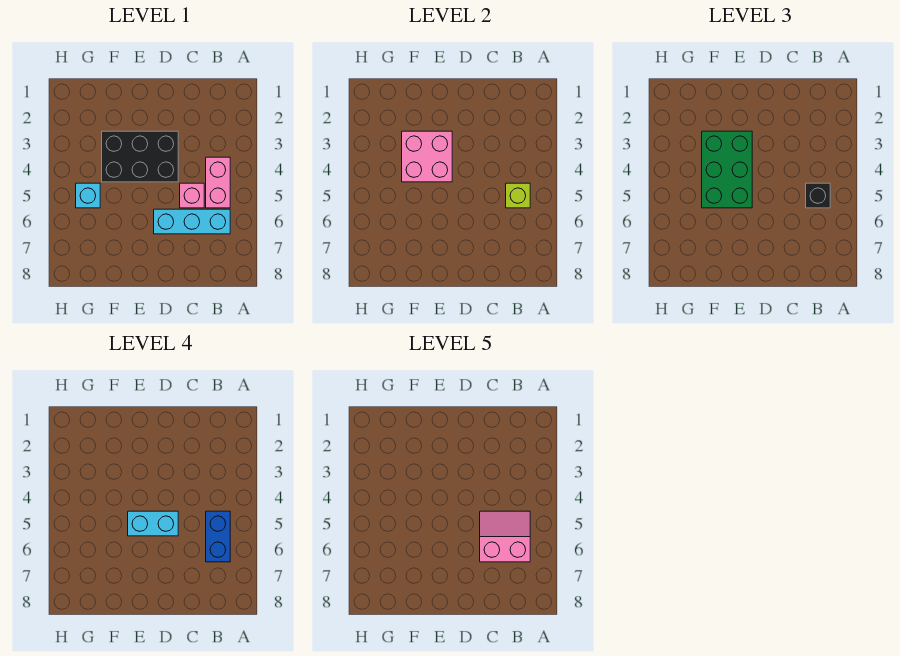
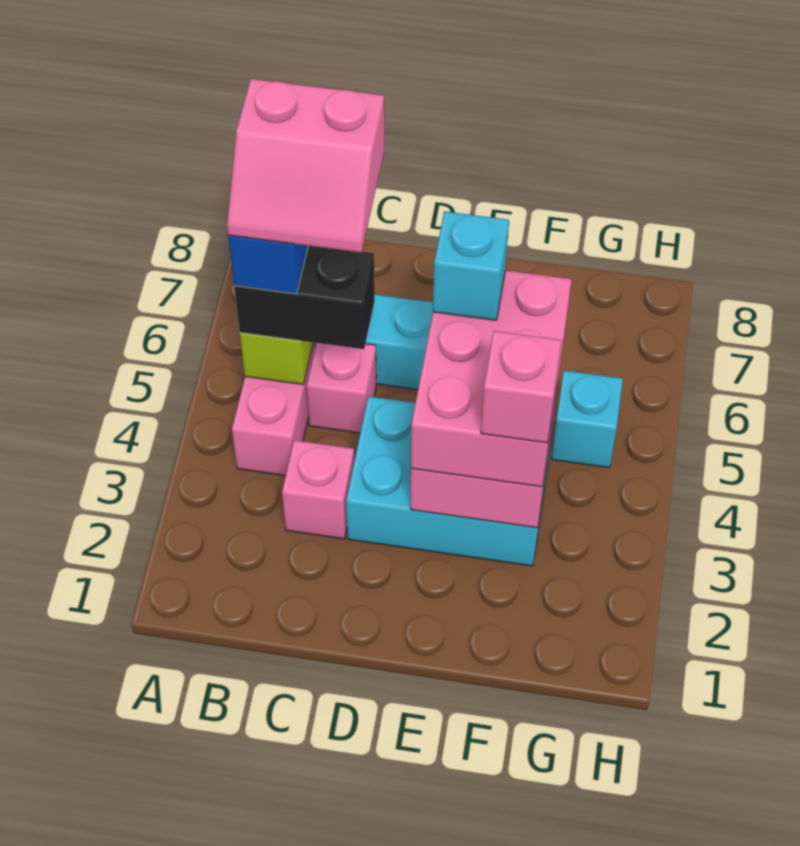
black 1x1 brick [806,183,830,208] -> black 1x2 brick [234,246,375,349]
none -> pink 1x1 brick [282,440,354,539]
black 2x3 brick [102,131,178,182] -> cyan 2x3 brick [346,396,552,566]
cyan 1x2 brick [128,511,178,536] -> cyan 1x1 brick [433,211,509,320]
green 2x3 brick [702,131,752,208] -> pink 2x3 brick [411,270,572,487]
none -> pink 1x1 brick [481,331,561,443]

